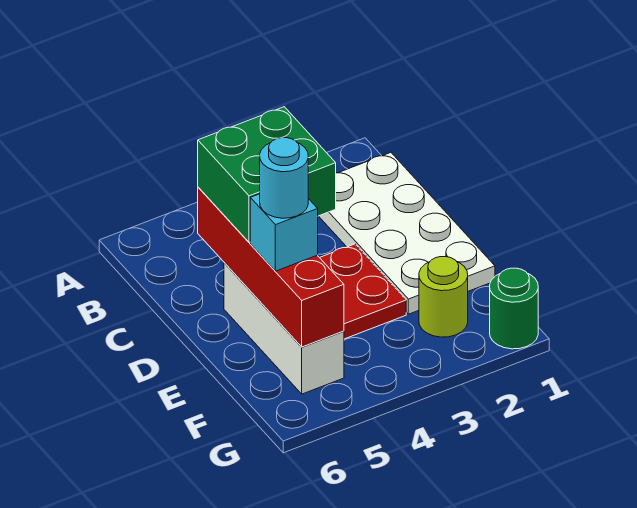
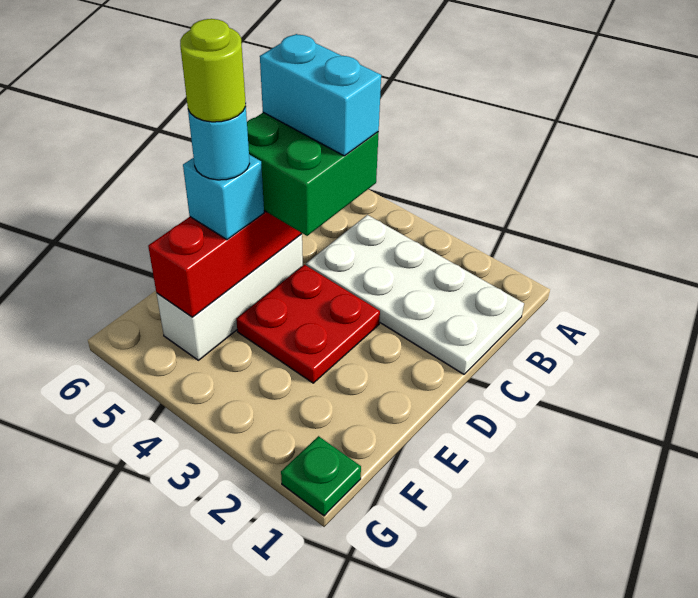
white 2x4 plate [319,153,495,314] -> white 2x4 plate turned to [306,215,524,374]
none -> cyan 1x2 brick [260,34,381,156]
lime 1x1 round brick [419,257,468,337] -> lime 1x1 round brick moved to [180,19,246,122]
green 1x1 round brick [490,268,538,349] -> green 1x1 plate [281,436,361,516]

